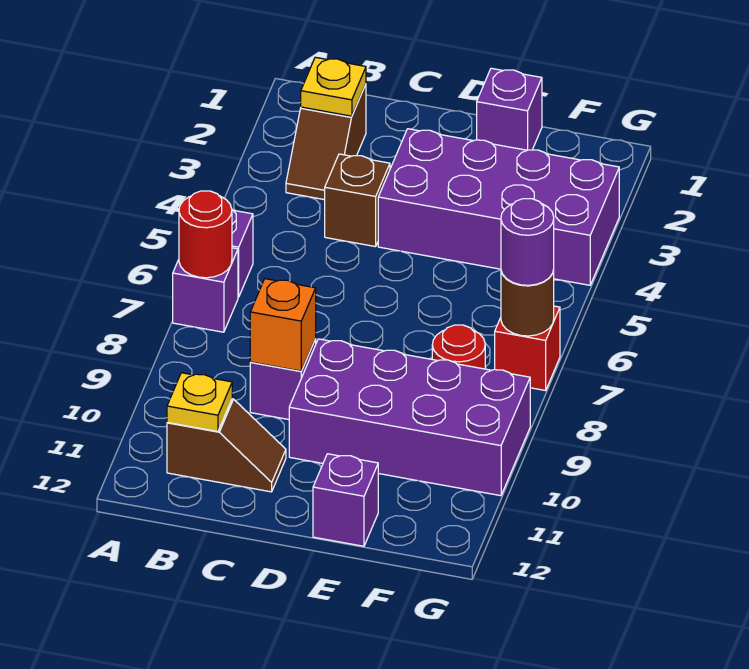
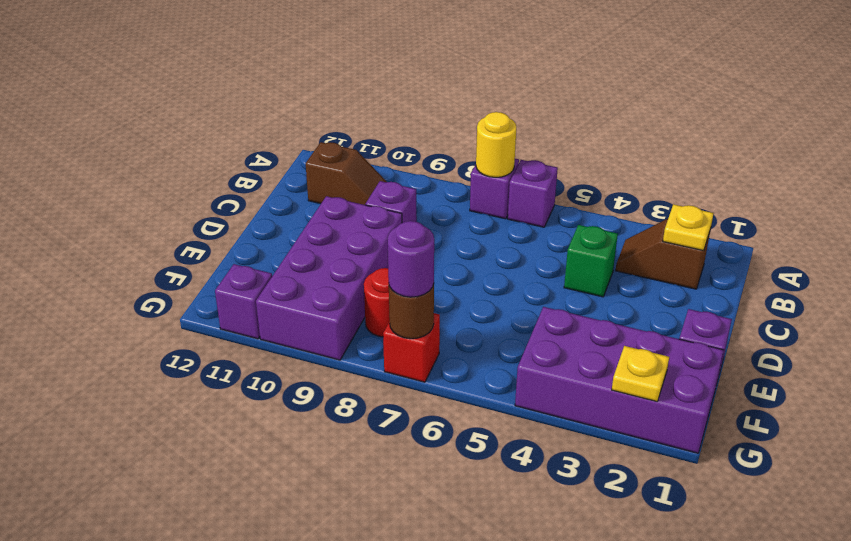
red 1x1 round brick [179,191,232,278] -> yellow 1x1 round brick [476,112,516,177]
brown 1x2 slope [167,399,286,492] -> brown 1x2 slope turned to [306,142,387,205]
yellow 1x1 plate [167,373,232,432] -> yellow 1x1 plate moved to [612,346,669,401]
brown 1x1 brick [325,154,390,247] -> green 1x1 brick [564,225,618,297]
orange 1x1 brick [250,279,316,371] -> none
purple 2x4 brick [378,129,619,285] -> purple 2x4 brick turned to [515,307,724,453]
purple 1x1 brick [313,454,378,546] -> purple 1x1 brick moved to [215,264,272,339]

